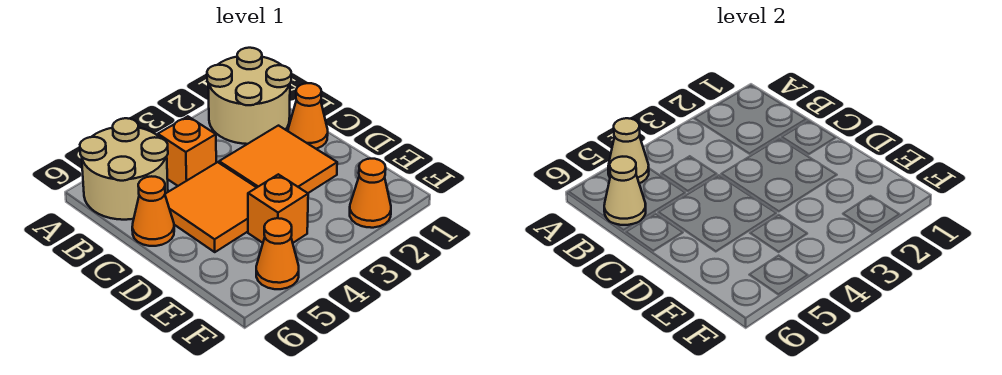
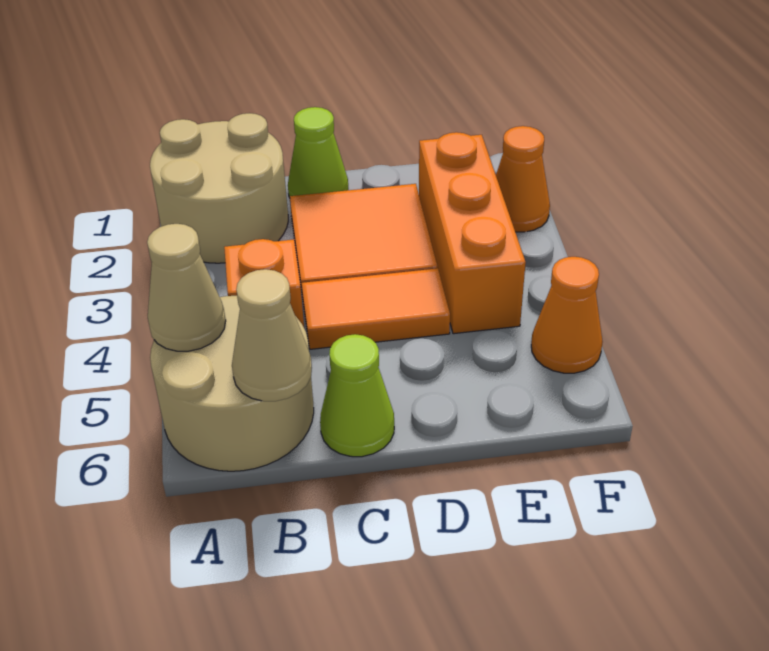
orange 1x1 cone [288,83,328,149] -> lime 1x1 cone [288,107,348,197]
orange 2x2 tile [165,162,257,252] -> orange 1x2 tile [302,268,450,349]
orange 1x1 cone [132,176,174,246] -> lime 1x1 cone [320,334,394,457]
orange 1x1 brick [248,174,308,243] -> orange 1x3 brick [419,132,526,334]

